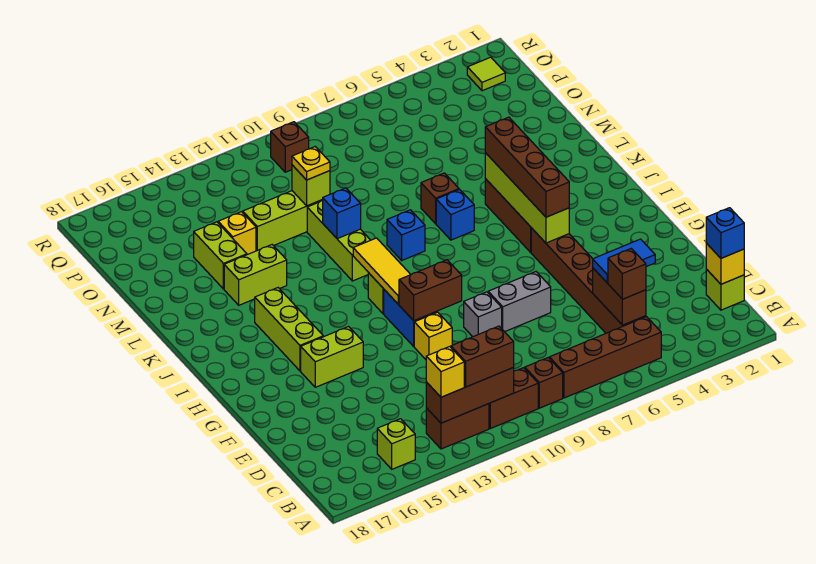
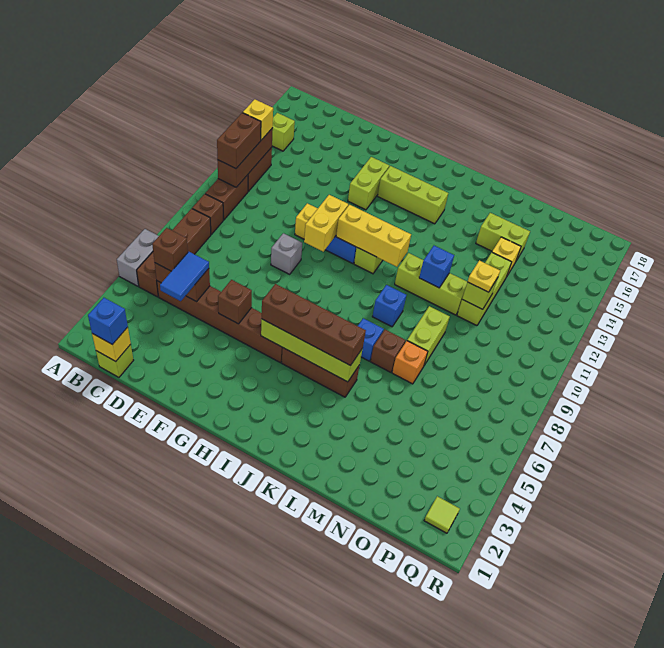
grey 1x2 brick [488,272,551,332] -> grey 1x2 brick moved to [117,229,159,286]
brown 1x2 brick [399,260,462,321] -> yellow 1x2 brick [304,195,348,252]
yellow 1x3 tile [353,238,411,304] -> yellow 1x3 brick [336,205,411,267]
lime 1x2 brick [224,245,287,305] -> lime 1x2 brick moved to [407,306,450,365]
none -> orange 1x1 brick [392,341,428,384]
brown 1x1 brick [271,122,309,172] -> brown 1x1 brick moved to [218,280,252,324]

